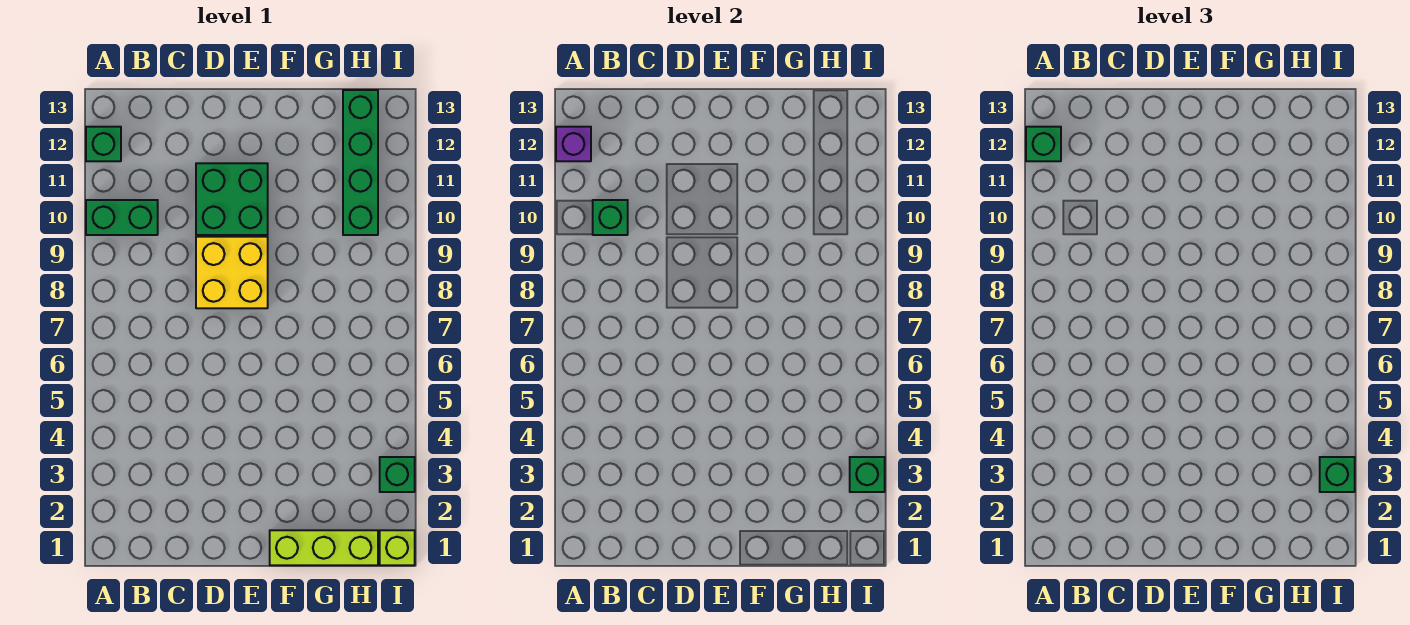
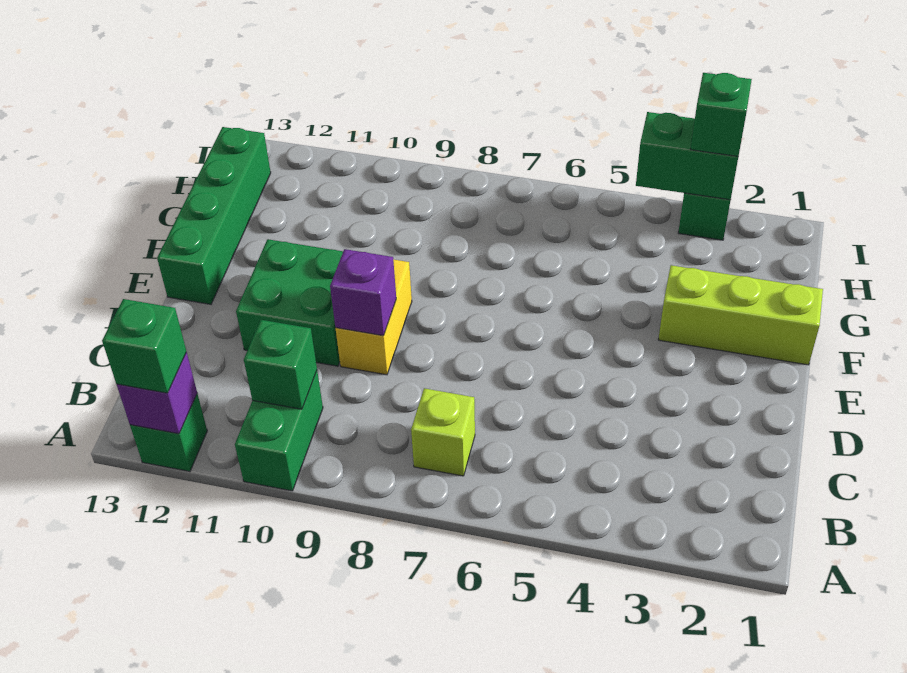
yellow 2x2 brick [196,237,268,308] -> yellow 1x2 brick [336,259,412,375]
none -> purple 1x1 brick [330,249,396,336]
lime 1x3 brick [270,530,378,565] -> lime 1x3 brick turned to [658,265,823,365]
green 1x4 brick [343,90,378,235] -> green 1x4 brick turned to [157,127,271,304]
lime 1x1 brick [380,530,415,565] -> lime 1x1 brick moved to [411,388,475,476]
green 1x1 brick [850,457,885,492] -> green 1x2 brick [636,112,738,200]

